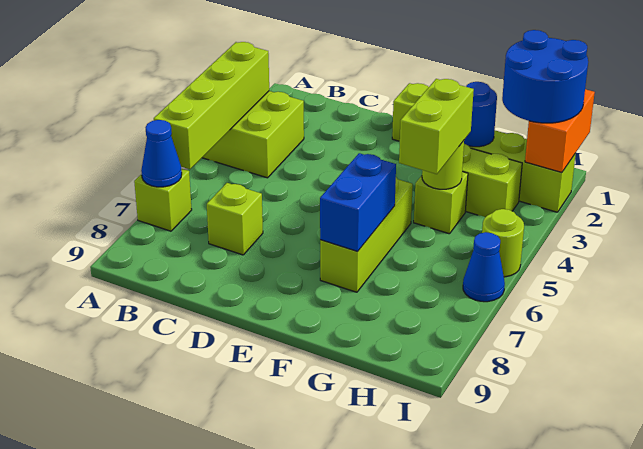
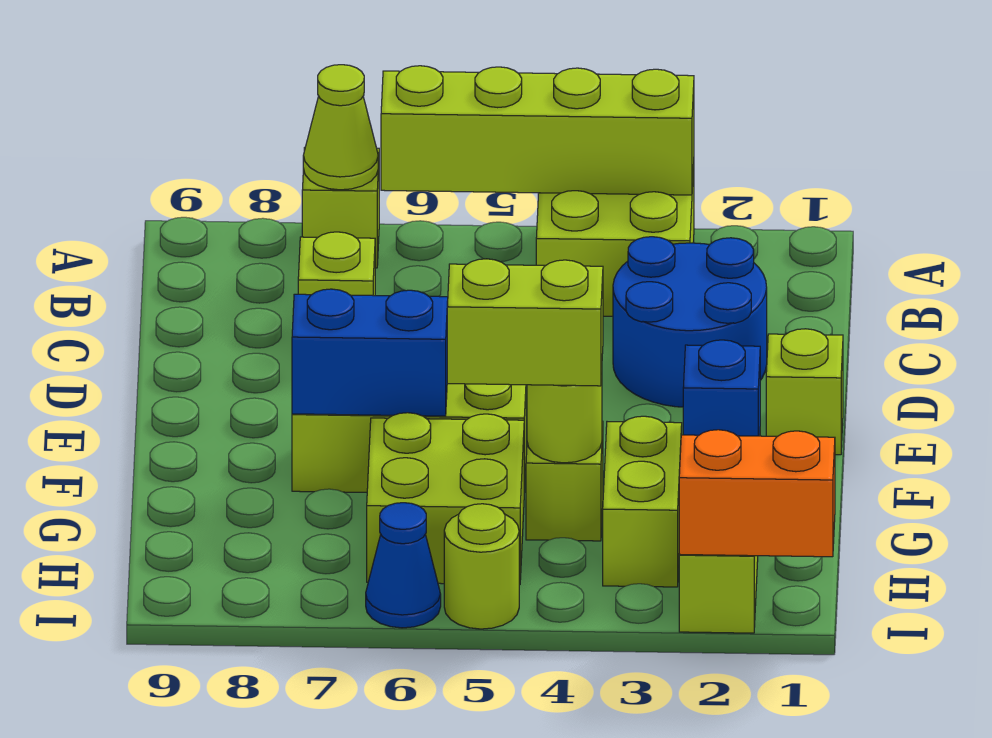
blue 1x1 cone [141,120,182,187] -> lime 1x1 cone [303,65,378,190]
blue 1x1 round brick [464,82,497,147] -> blue 1x1 brick [683,340,760,436]
none -> lime 2x2 brick [367,413,524,585]
blue 2x2 round brick [502,30,588,123] -> blue 2x2 round brick moved to [613,237,767,407]

